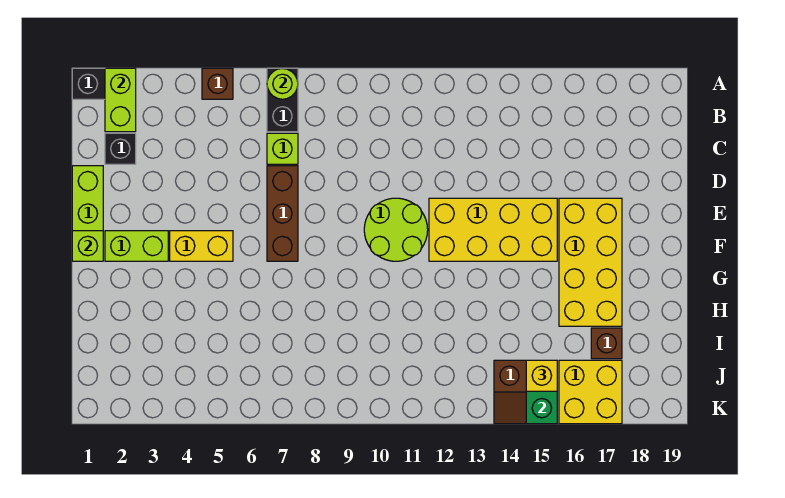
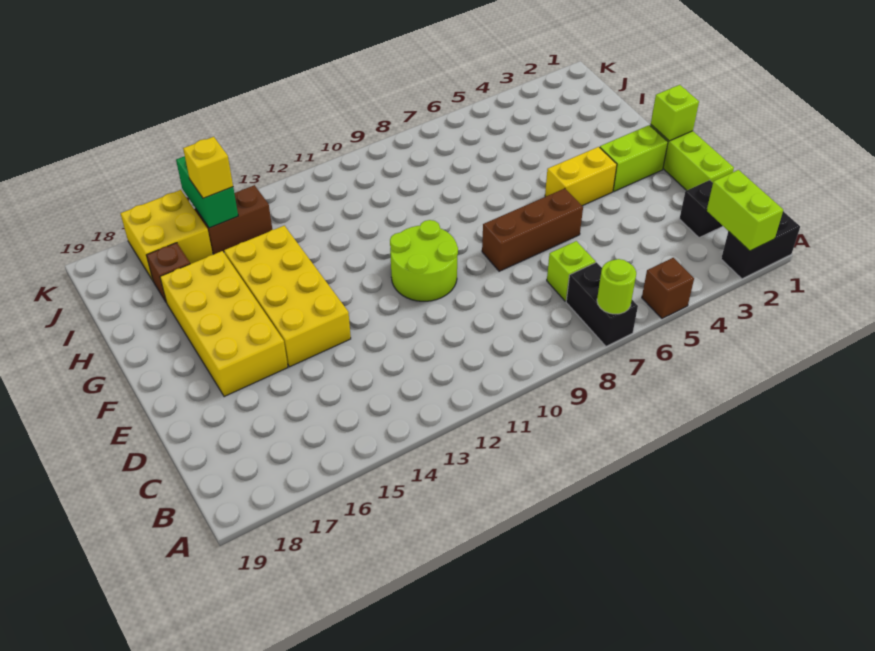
brown 1x3 brick [267,166,298,261] -> brown 1x3 brick turned to [482,188,583,271]
yellow 2x4 brick [429,198,557,261] -> yellow 2x4 brick turned to [224,226,351,367]

